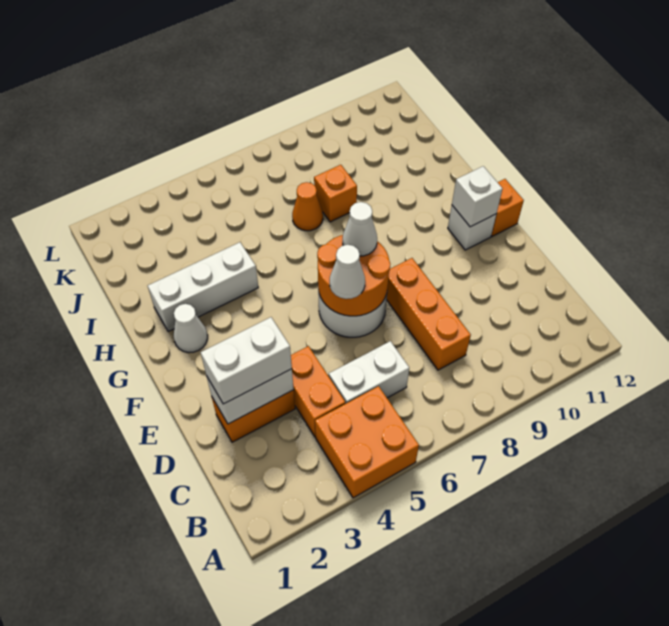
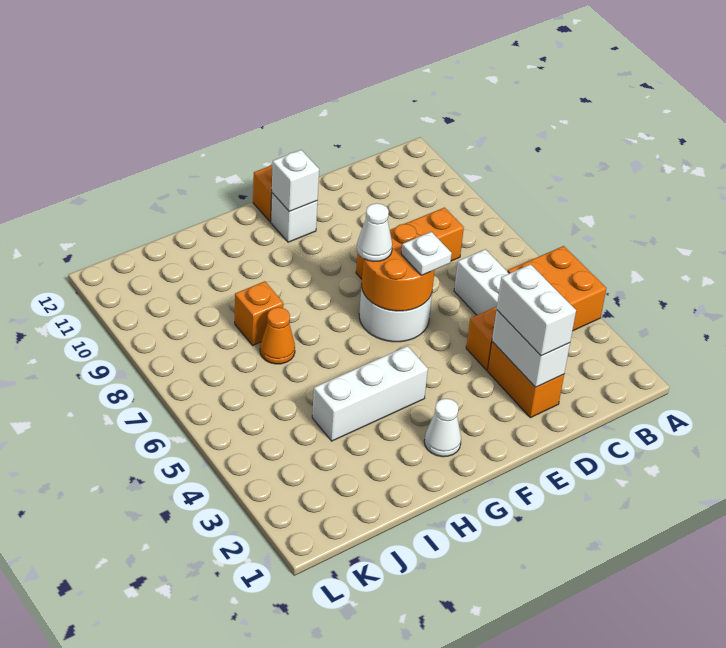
white 1x1 cone [330,245,365,299] -> white 1x1 plate [401,232,452,275]
white 1x3 brick [148,242,258,332] -> white 1x3 brick turned to [312,346,428,441]

